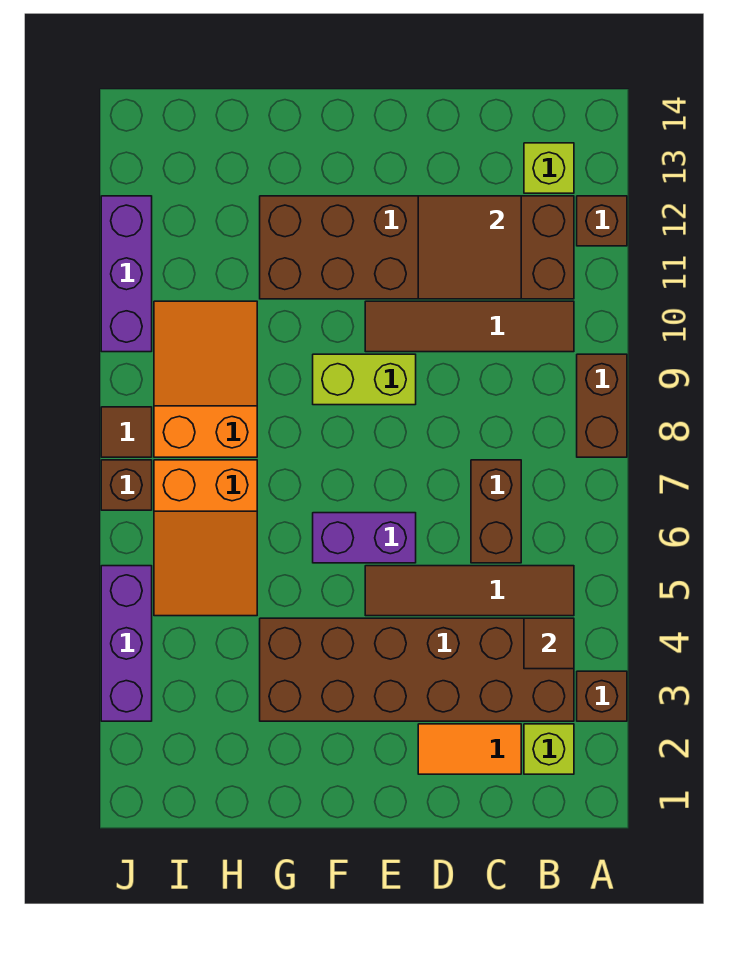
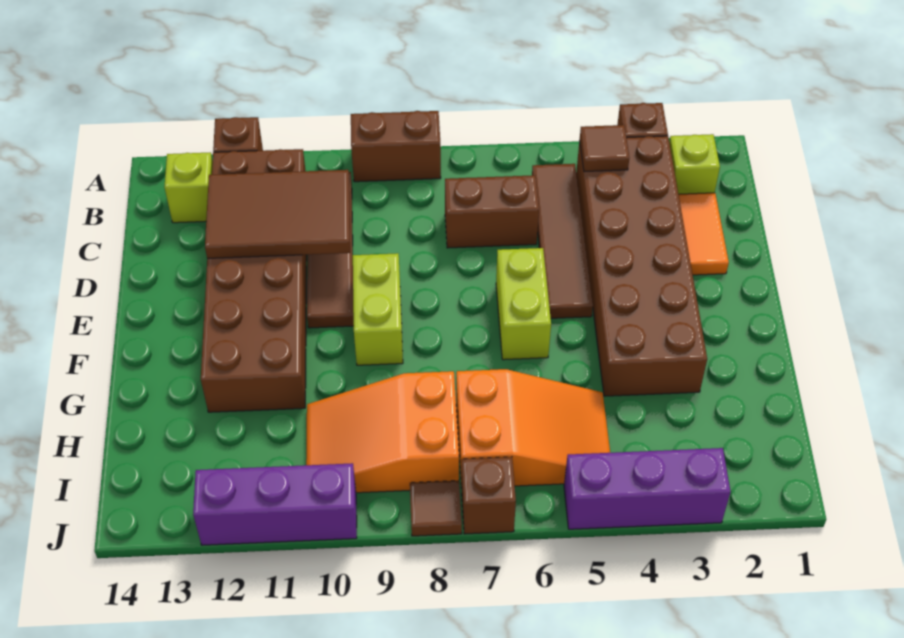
brown 2x2 tile [418,196,521,299] -> brown 2x3 tile [205,170,350,258]
purple 1x2 brick [313,513,416,563] -> lime 1x2 brick [496,248,551,360]

